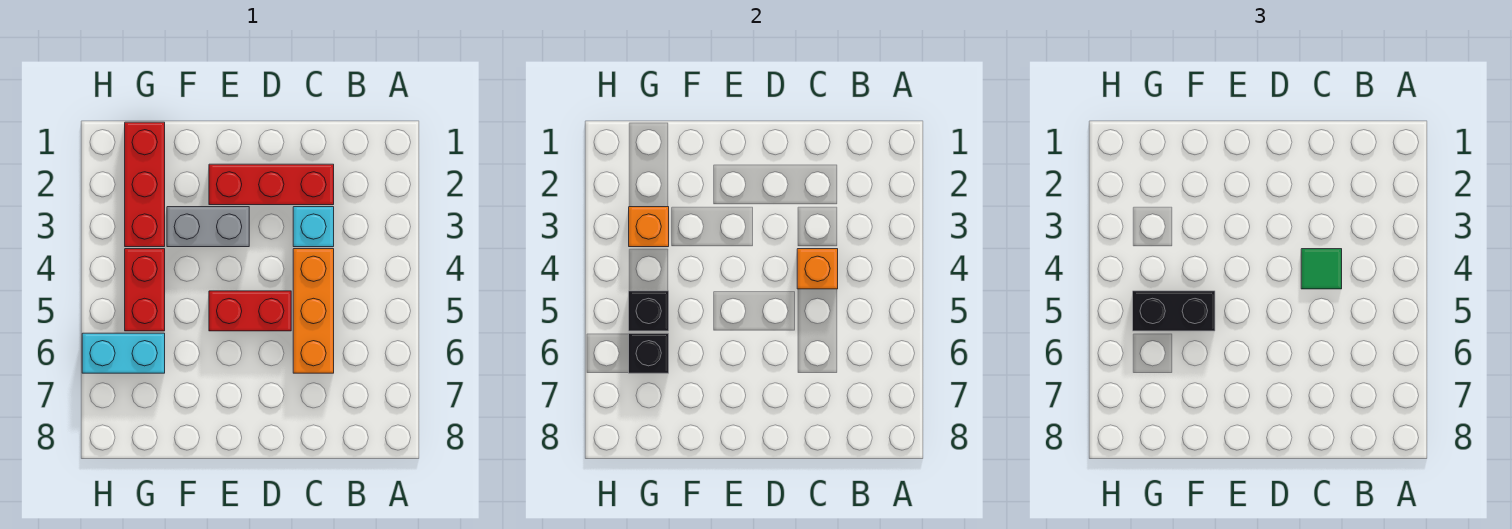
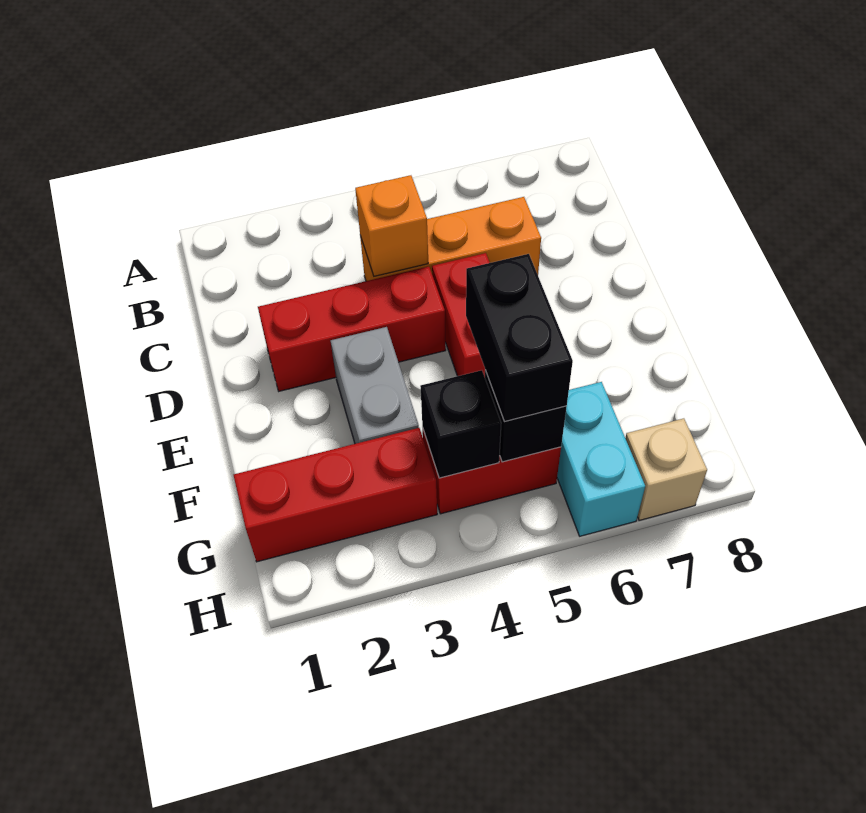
red 1x3 brick [209,164,334,205] -> red 1x3 brick turned to [258,267,446,391]
cyan 1x1 brick [293,207,334,247] -> none
green 1x1 tile [1301,249,1342,289] -> none
orange 1x1 brick [629,207,669,247] -> none
black 1x1 brick [629,333,669,373] -> black 1x1 brick moved to [420,370,501,478]
none -> tan 1x1 brick [625,418,707,520]

